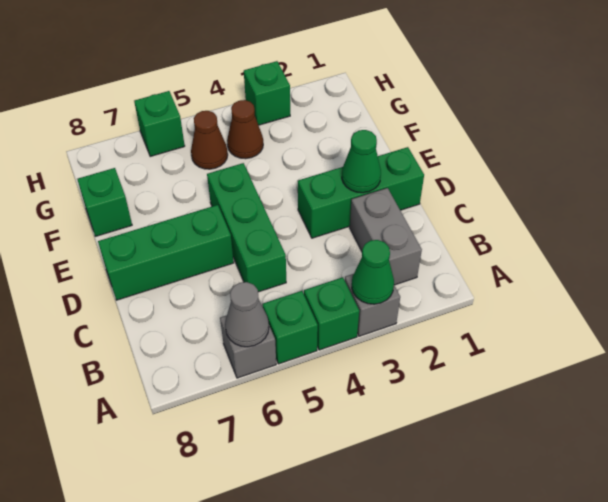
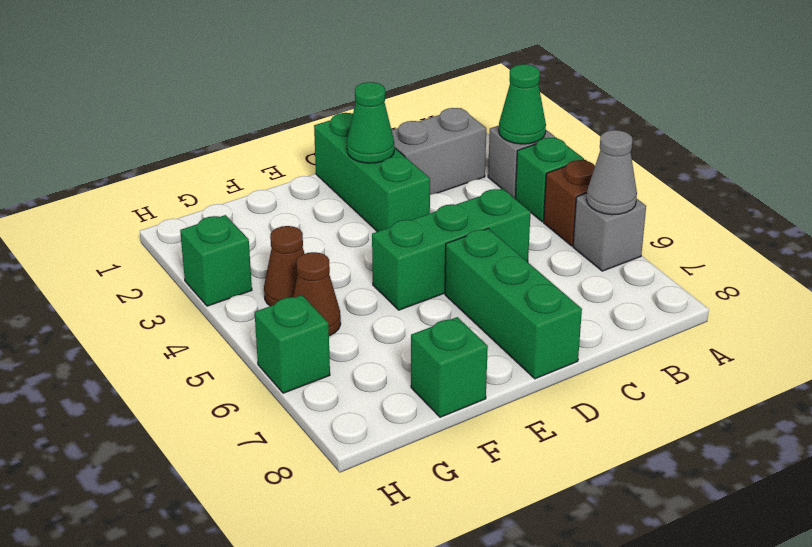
green 1x1 brick [262,291,318,364] -> brown 1x1 brick [544,160,595,246]

